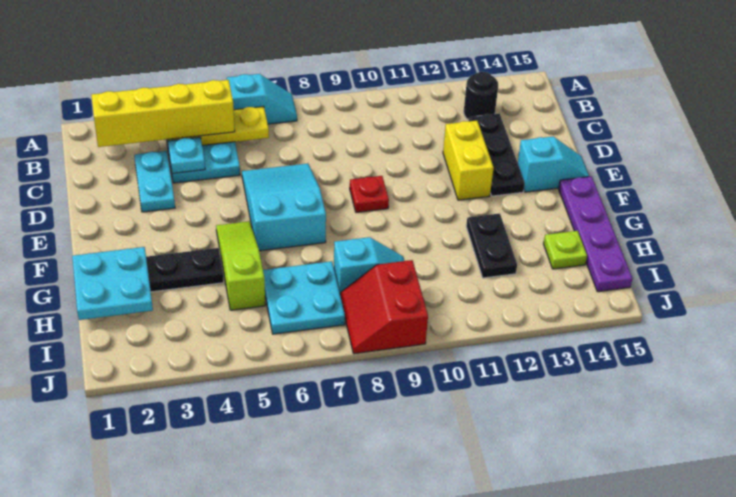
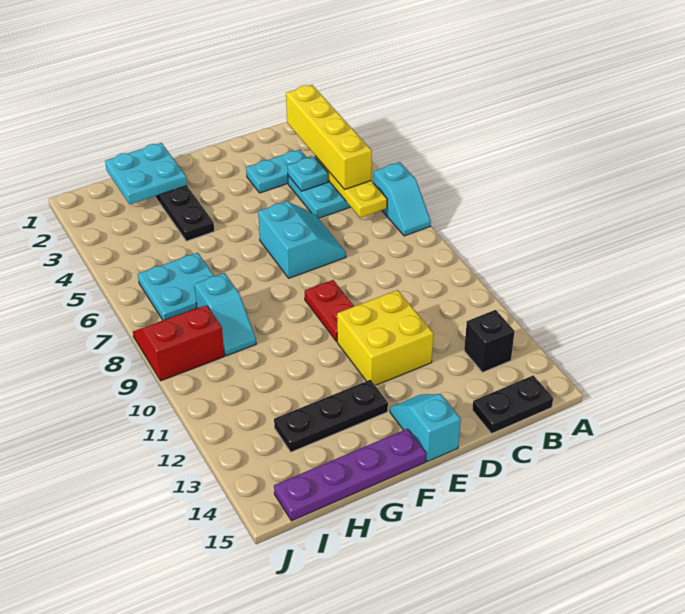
black 1x1 round brick [464,72,498,120] -> black 1x1 brick [464,310,515,372]
black 1x3 plate [469,114,525,196] -> black 1x3 plate moved to [274,380,388,452]
cyan 2x3 slope [242,163,326,251] -> cyan 2x2 slope [258,201,346,278]
yellow 1x2 brick [443,121,494,200] -> yellow 2x2 brick [337,290,433,386]
red 1x1 plate [350,176,389,212] -> red 1x2 plate [305,280,354,342]
cyan 1x2 slope [518,137,589,192] -> cyan 1x2 slope turned to [390,394,461,462]
lime 1x3 slope [216,221,265,310] -> none
black 1x2 plate [466,213,517,278] -> black 1x2 plate moved to [472,375,553,433]
lime 1x1 plate [544,231,587,269] -> none

